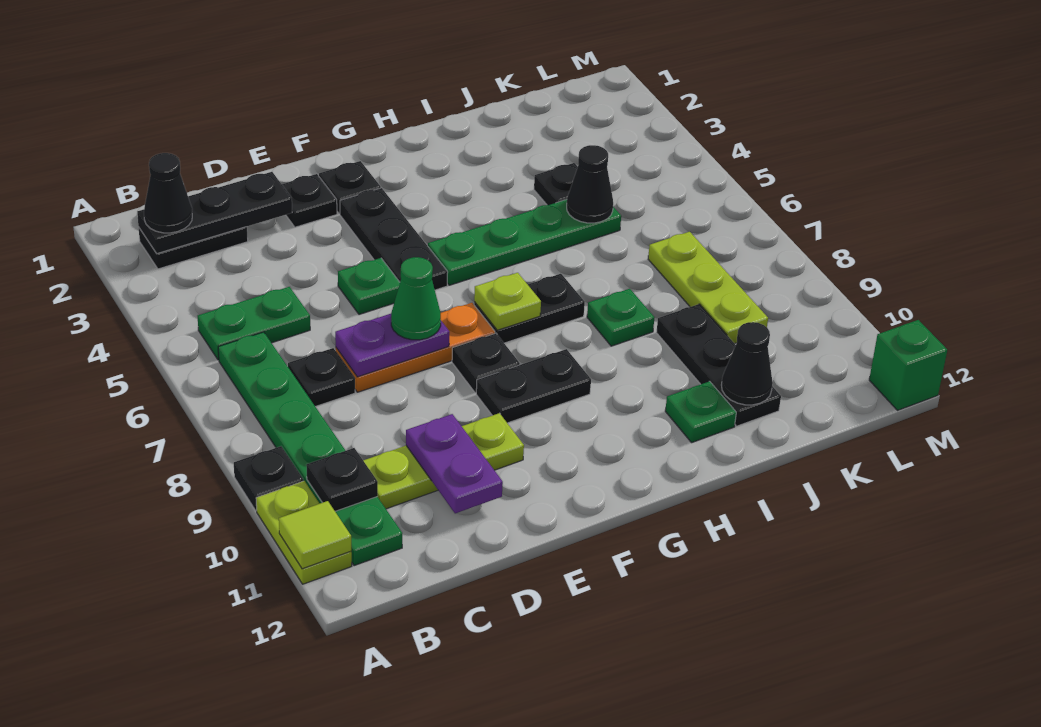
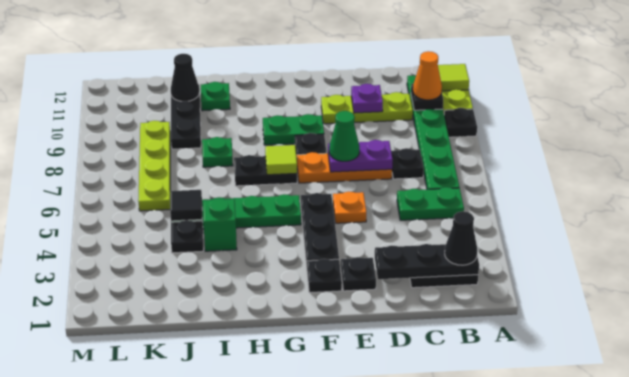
none -> orange 1x1 cone [413,51,442,100]
purple 1x2 plate [406,414,503,513] -> purple 1x1 plate [351,84,383,113]
green 1x1 plate [338,258,400,314] -> orange 1x1 plate [333,192,366,223]
black 1x2 plate [476,349,591,423] -> green 1x2 plate [263,114,324,145]
lime 1x1 plate [474,273,541,330] -> lime 1x1 tile [265,145,297,175]
black 1x1 cone [567,145,613,223] -> black 1x1 tile [170,190,202,221]
lime 1x3 plate [648,232,768,343] -> lime 1x4 plate [138,121,170,211]
green 1x1 brick [869,320,947,410] -> green 1x1 brick moved to [203,198,237,251]

